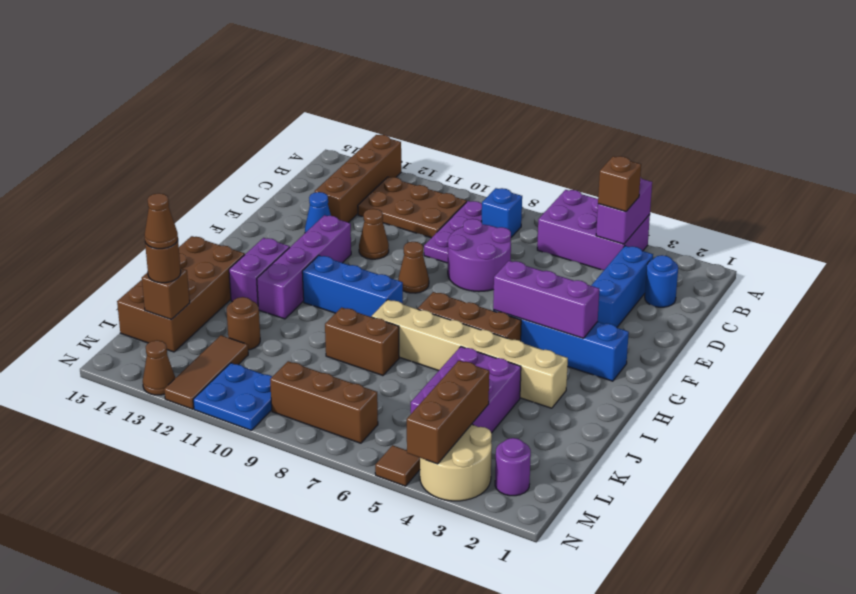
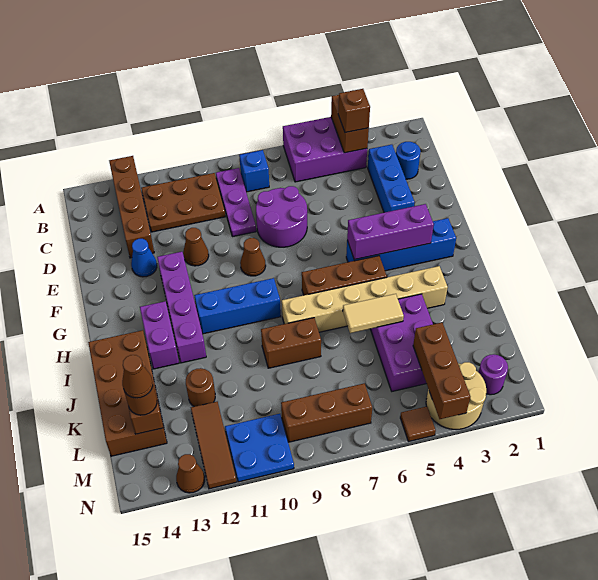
purple 1x2 brick [596,177,652,244] -> brown 1x2 brick [331,95,369,153]
none -> tan 1x2 tile [343,294,404,333]

